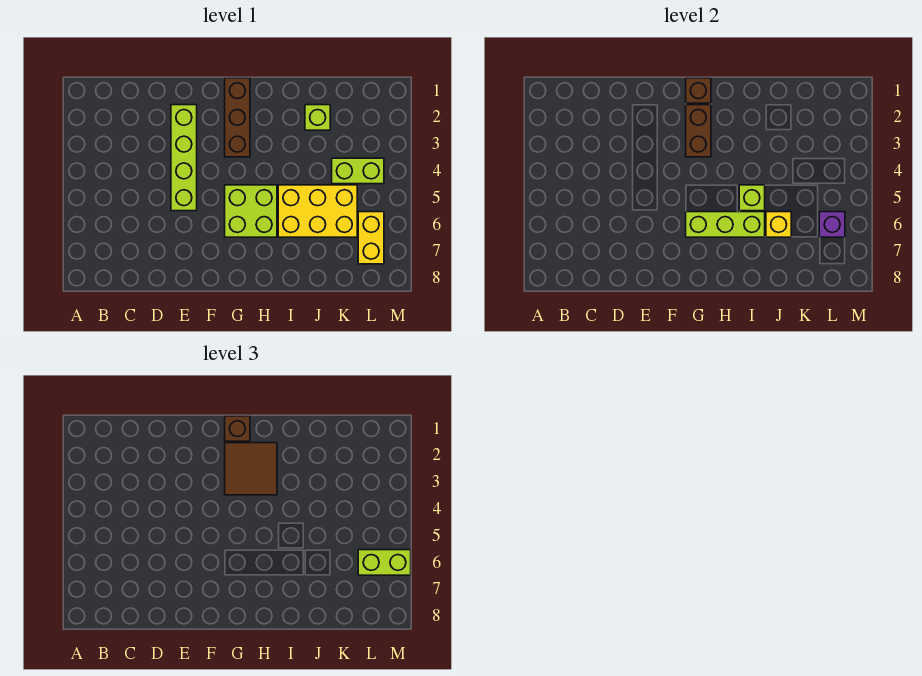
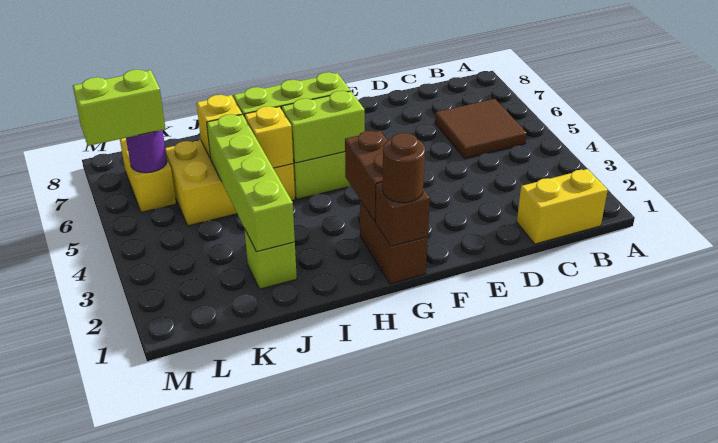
none -> yellow 1x2 brick [517,169,608,244]
lime 1x4 brick [171,105,197,211] -> lime 1x4 brick moved to [207,114,295,252]
brown 1x3 brick [225,78,250,157] -> brown 1x2 brick [360,200,428,284]
brown 1x1 brick [225,416,250,441] -> brown 1x1 round brick [382,133,425,203]
brown 2x2 tile [225,443,277,495] -> brown 2x2 tile moved to [435,99,527,159]
lime 1x1 brick [739,185,765,211] -> yellow 1x1 brick [244,106,293,168]
lime 1x2 brick [332,158,384,184] -> lime 1x2 brick moved to [281,91,365,163]
purple 1x1 brick [819,212,845,237] -> purple 1x1 round brick [126,130,167,173]

